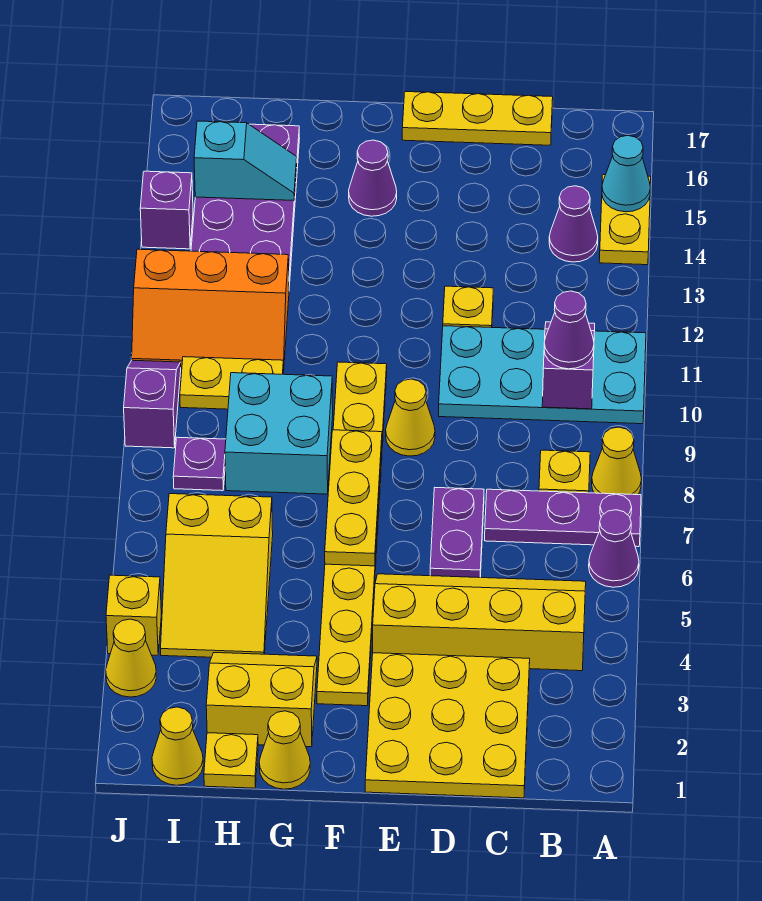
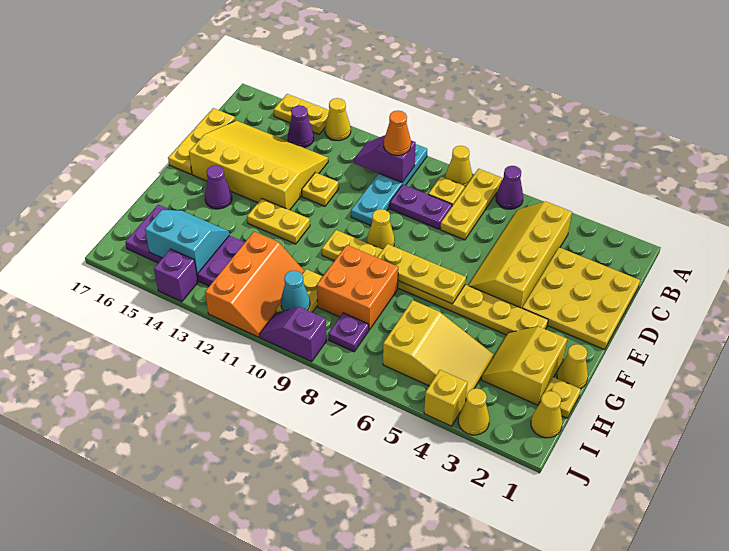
purple 1x3 plate [485,489,641,547] -> yellow 1x3 plate [440,169,502,240]
cyan 2x4 plate [439,326,646,424] -> cyan 1x4 plate [351,144,427,226]
none -> yellow 1x1 cone [325,98,351,141]
cyan 1x1 cone [602,136,650,212] -> cyan 1x1 cone moved to [281,270,310,311]
purple 1x1 cone [544,291,594,369] -> orange 1x1 cone [384,111,411,155]
none -> yellow 3x4 slope [189,121,328,210]
purple 1x2 plate [430,488,484,578] -> purple 1x2 plate moved to [390,185,452,229]
none -> yellow 1x2 plate [247,199,310,244]
cyan 2x2 brick [225,373,333,494] -> orange 2x2 brick [317,245,398,330]
cyan 1x2 slope [194,121,297,201] -> cyan 2x2 slope [145,210,229,274]

